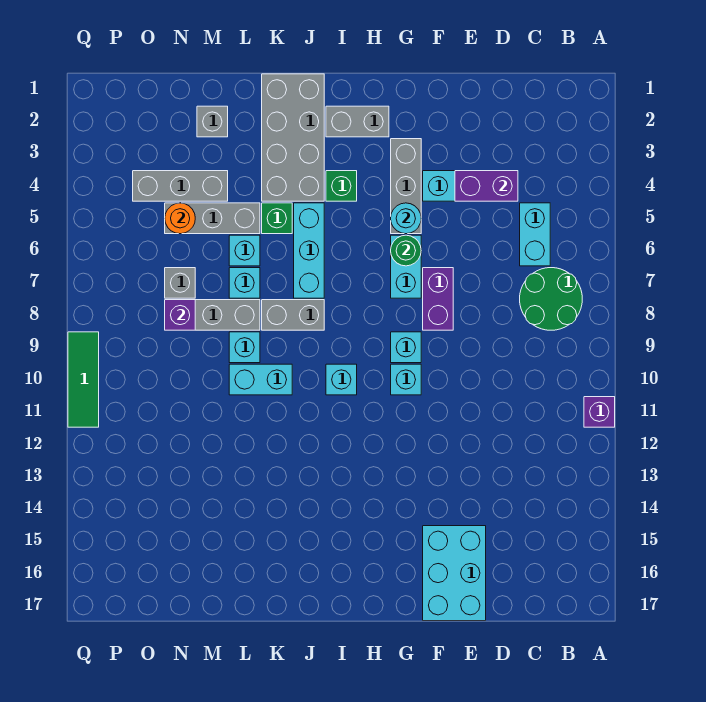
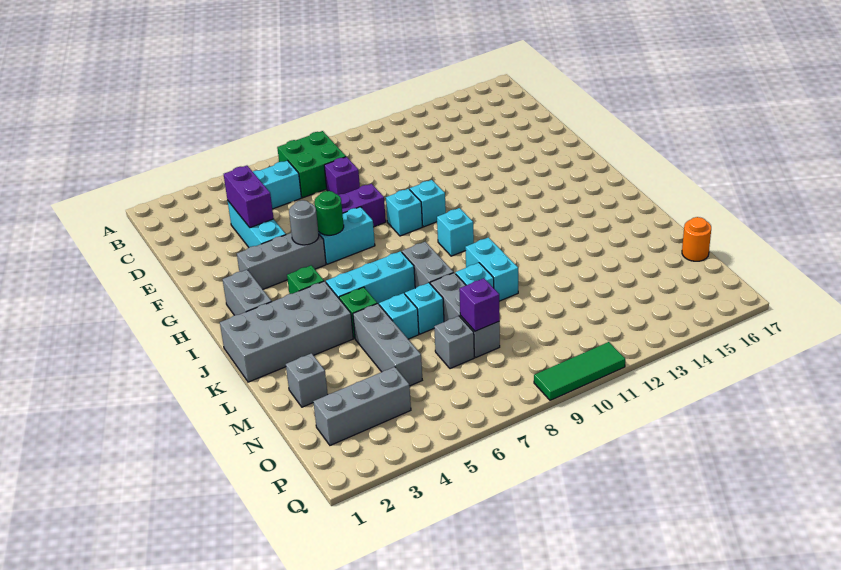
purple 1x1 brick [584,397,615,427] -> purple 1x1 brick moved to [324,157,360,195]
green 2x2 round brick [520,268,582,330] -> green 2x2 brick [277,131,346,198]
cyan 2x3 brick [423,526,486,621] -> none
cyan 1x1 round brick [391,203,421,234] -> grey 1x1 round brick [289,200,319,245]
grey 1x3 brick [133,171,228,201] -> grey 1x3 brick turned to [313,367,411,445]
orange 1x1 round brick [165,203,195,234] -> orange 1x1 round brick moved to [682,217,711,261]

